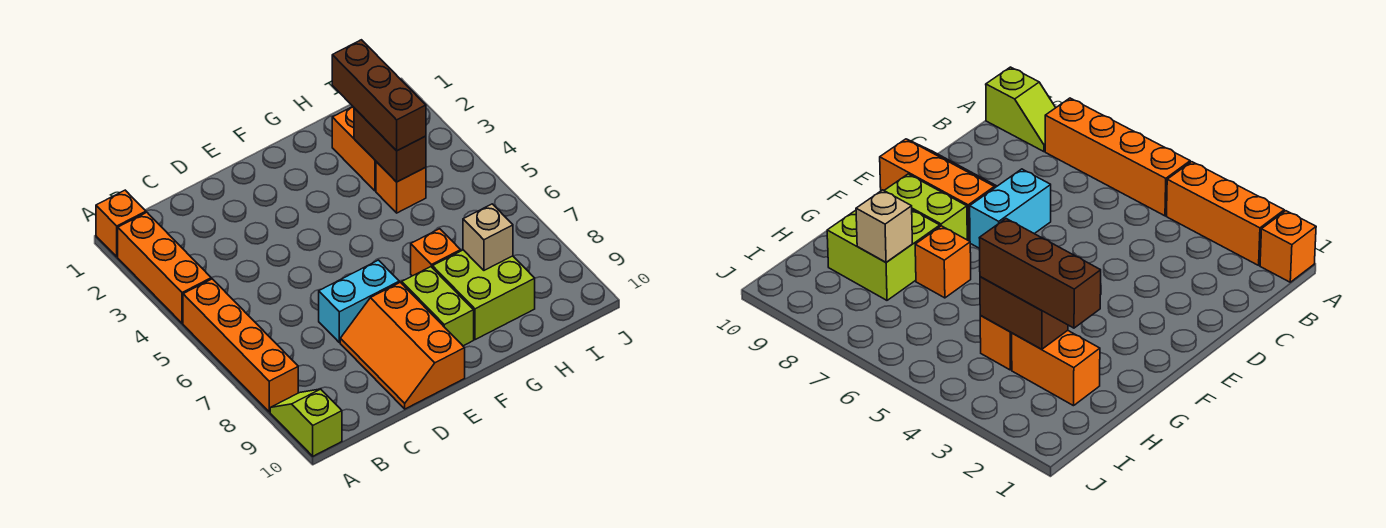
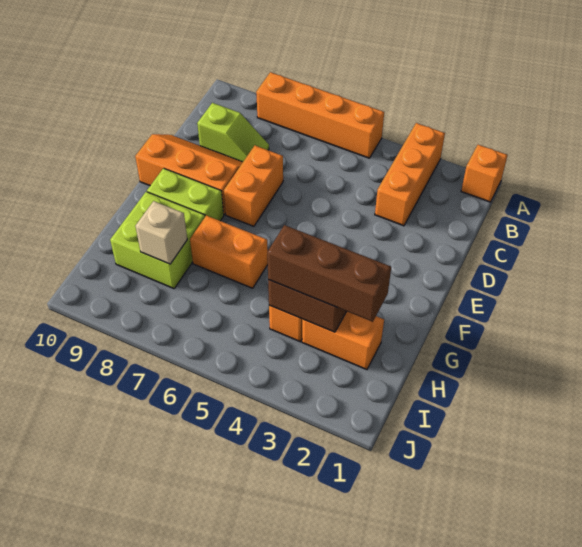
orange 1x3 brick [118,212,211,323] -> orange 1x3 brick turned to [375,123,445,226]
lime 1x2 slope [270,389,342,456] -> lime 1x2 slope moved to [197,103,269,162]
cyan 1x2 brick [319,260,399,343] -> orange 1x2 brick [224,146,283,226]
orange 1x1 brick [411,229,461,276] -> orange 1x2 brick [190,215,268,288]

